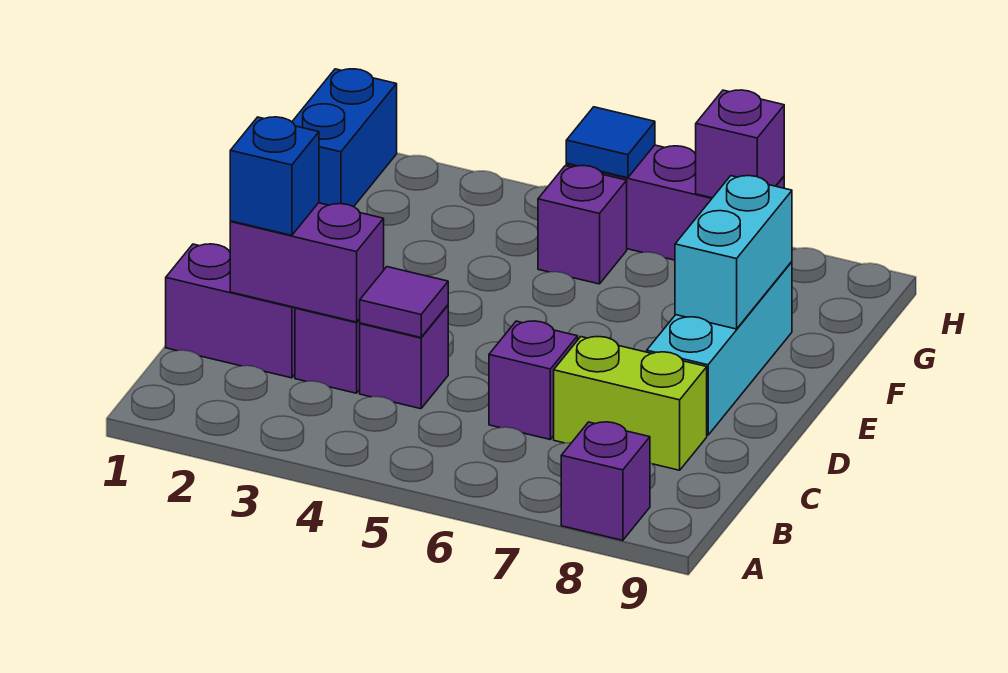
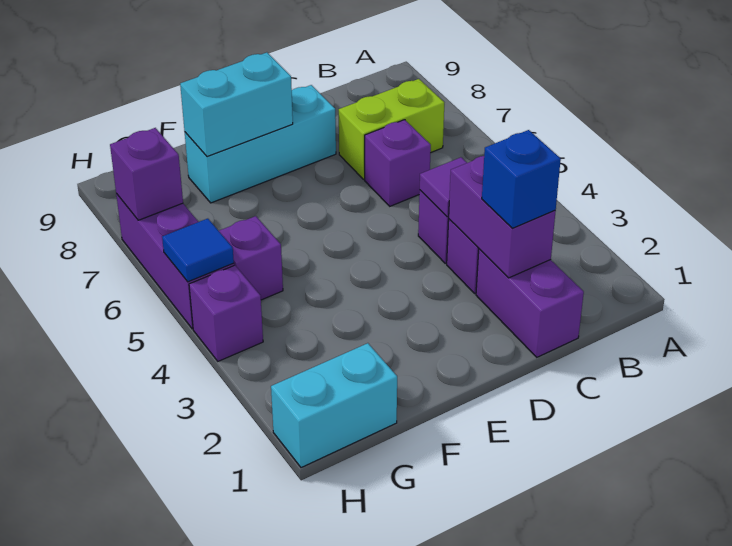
purple 1x1 brick [561,422,650,540] -> purple 1x1 brick moved to [189,265,263,361]
lime 1x2 brick [554,337,707,470] -> lime 1x2 brick turned to [339,79,444,179]
blue 1x2 brick [292,69,397,207] -> cyan 1x2 brick [271,343,397,468]

